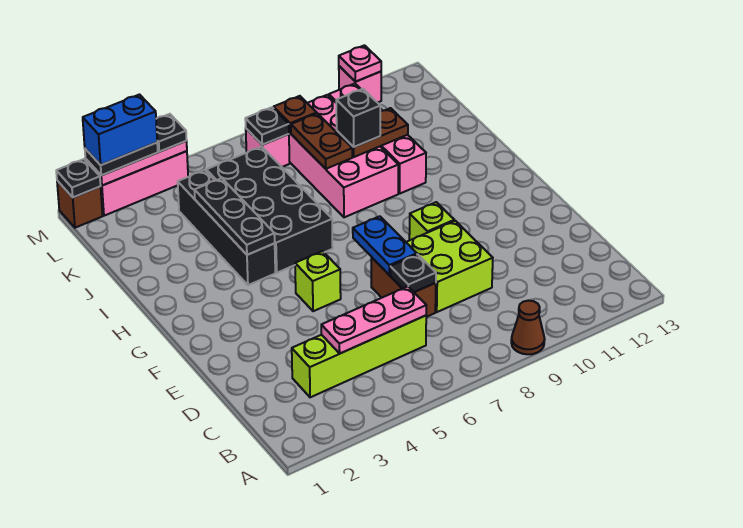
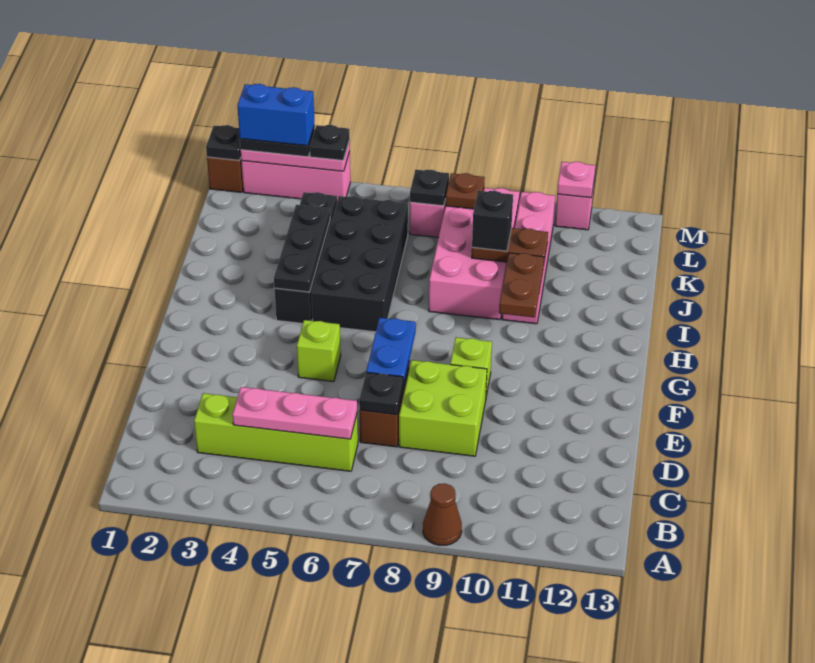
brown 1x2 plate [291,113,352,169] -> brown 1x2 plate moved to [499,253,544,317]

